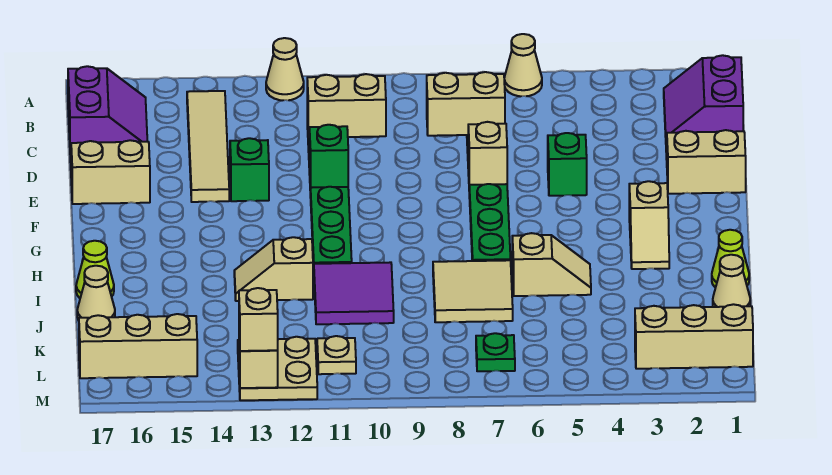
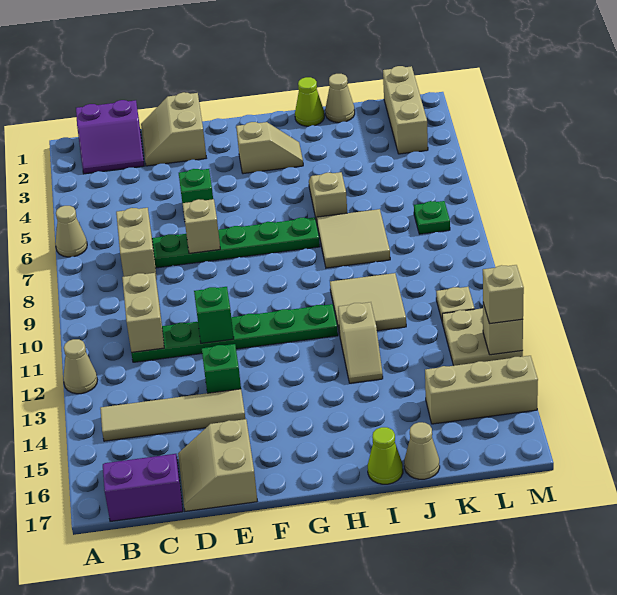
purple 2x2 tile [314,262,394,324] -> tan 2x2 tile [330,273,406,335]
tan 1x3 brick [79,314,197,378] -> tan 1x3 brick turned to [425,356,538,424]

